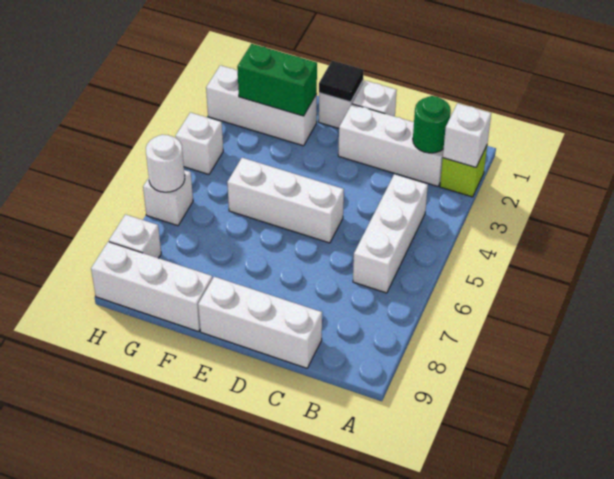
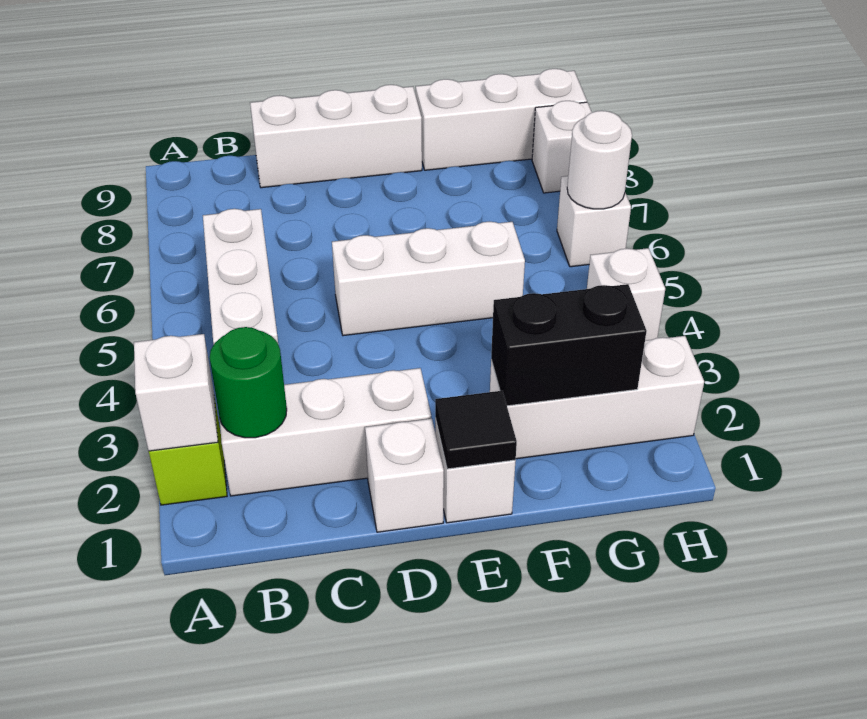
green 1x2 brick [237,44,317,116] -> black 1x2 brick [491,284,647,406]

